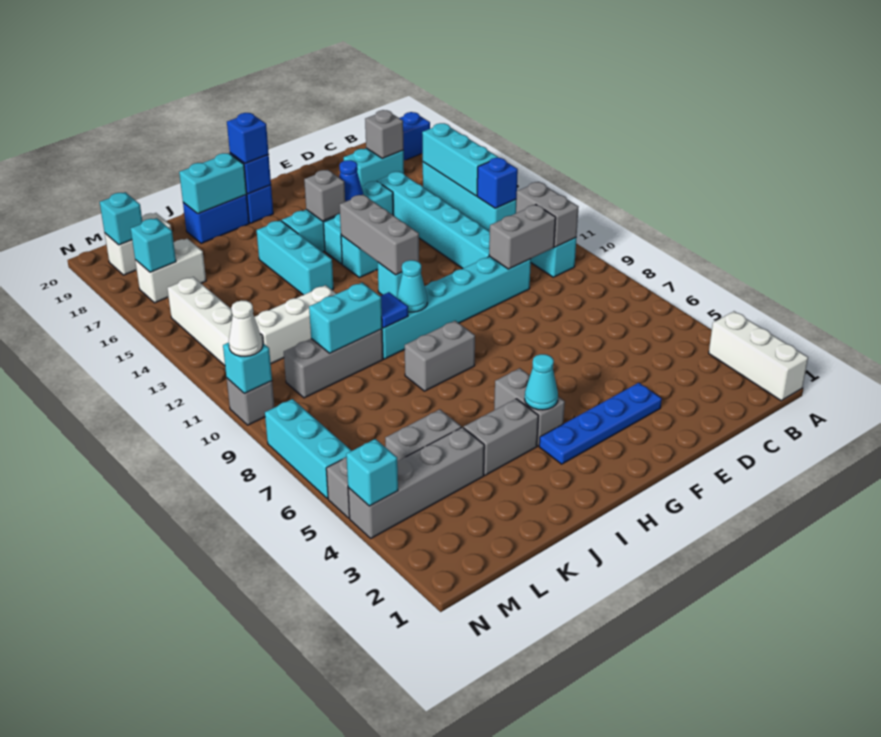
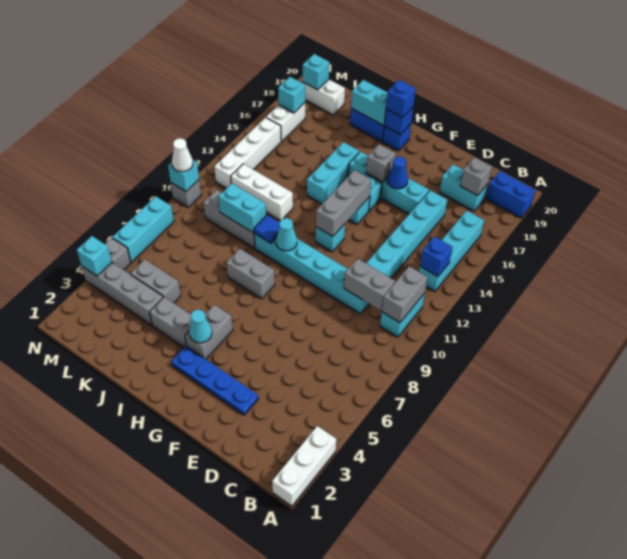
cyan 1x3 brick [422,123,498,196] -> none
white 1x2 brick [135,239,206,303] -> white 1x2 brick turned to [266,103,305,141]

